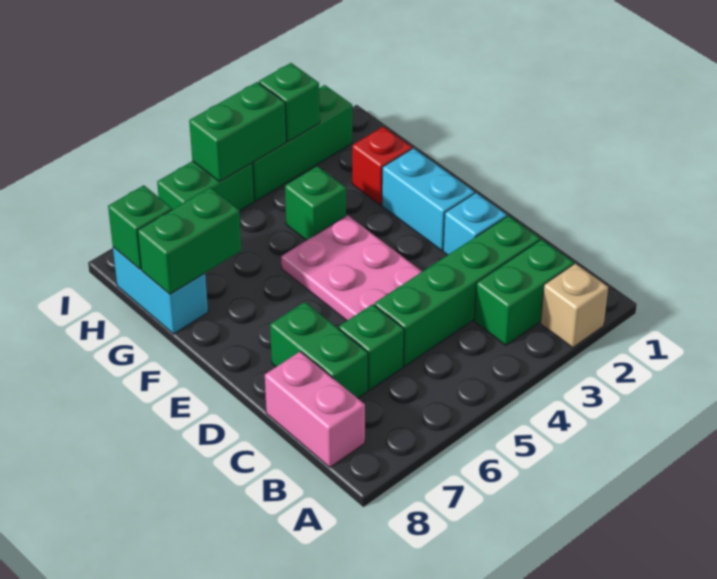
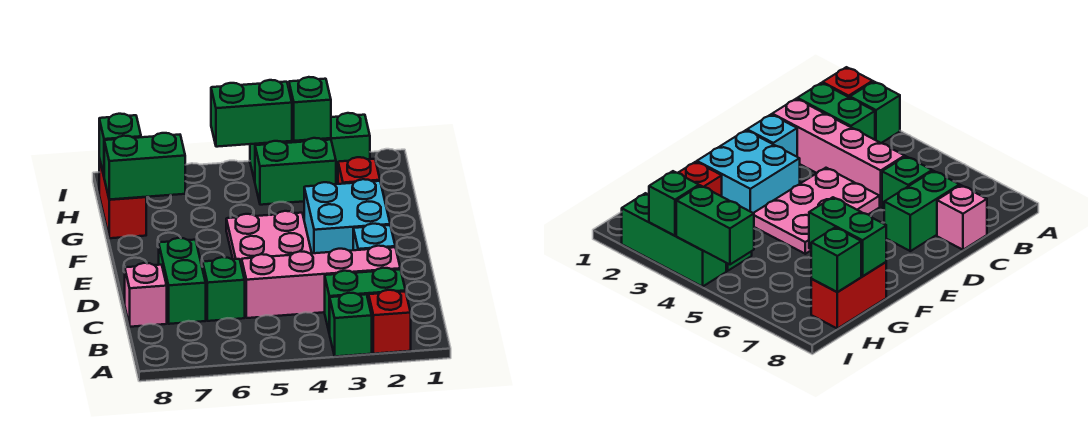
tan 1x1 brick [541,263,608,348] -> red 1x1 brick [369,290,411,354]
pink 1x2 brick [265,352,365,467] -> pink 1x1 brick [125,263,167,327]
green 1x4 brick [374,216,540,366] -> pink 1x4 brick [242,246,400,318]
cyan 1x2 brick [382,148,474,250] -> cyan 2x2 brick [304,179,390,253]
green 1x1 brick [285,166,346,240] -> green 1x1 brick moved to [330,293,372,357]
cyan 1x2 brick [113,247,208,334] -> red 1x2 brick [99,158,146,238]
green 1x2 brick [157,161,254,211] -> green 1x2 brick moved to [255,138,336,205]

